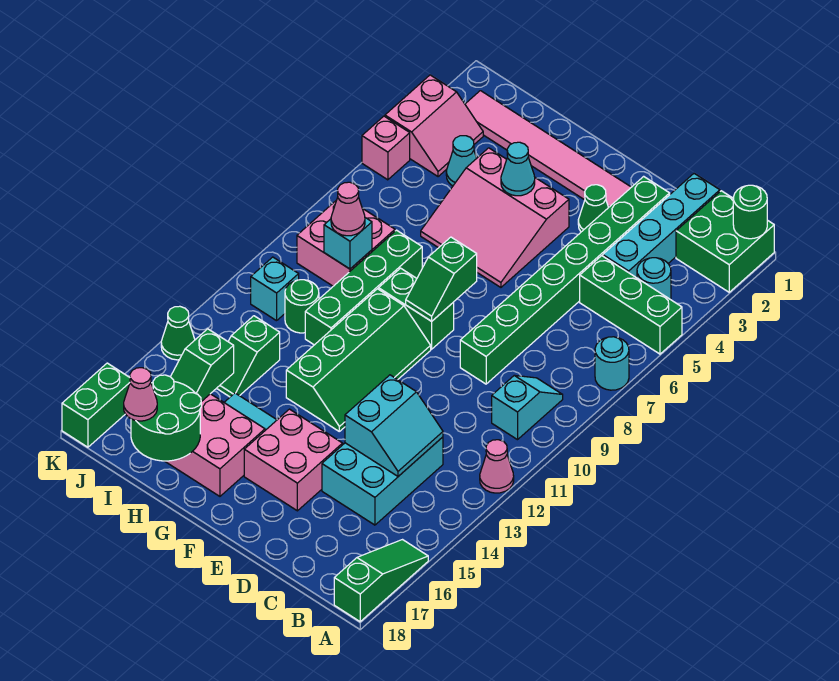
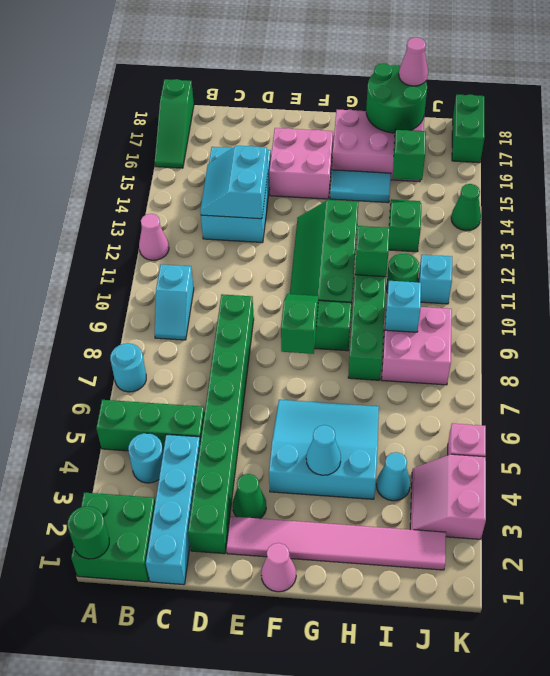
pink 3x3 slope [421,148,569,287] -> cyan 3x3 slope [269,400,379,499]
none -> green 1x1 brick [355,226,390,277]
pink 1x1 cone [331,182,365,236] -> pink 1x1 cone moved to [261,543,296,592]

